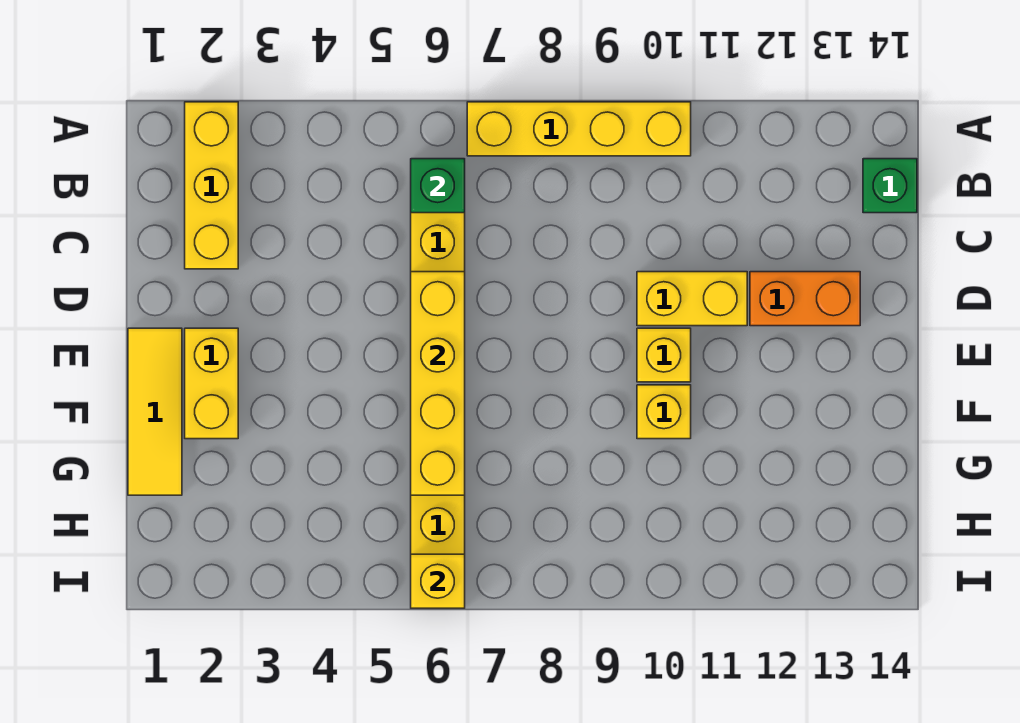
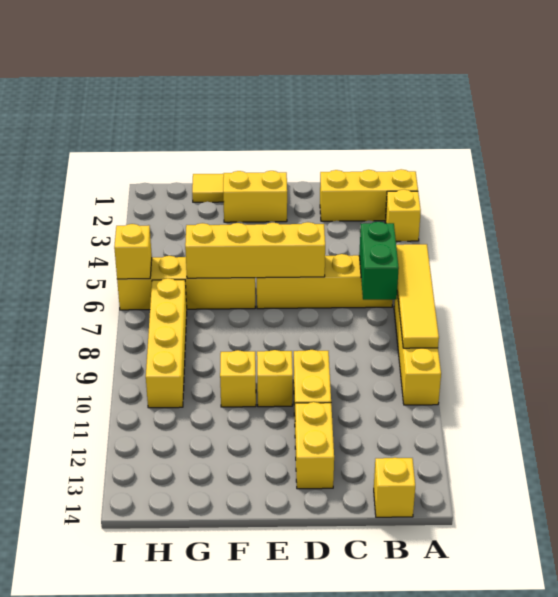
none -> yellow 1x1 brick [385,189,421,241]
none -> yellow 1x4 tile [396,244,439,348]
green 1x1 brick [411,159,465,213] -> green 1x2 brick [359,222,399,300]
green 1x1 brick [863,159,917,213] -> yellow 1x1 brick [374,458,415,517]
orange 1x2 brick [750,272,860,326] -> yellow 1x2 brick [295,402,334,489]
none -> yellow 1x4 brick [146,278,187,408]

